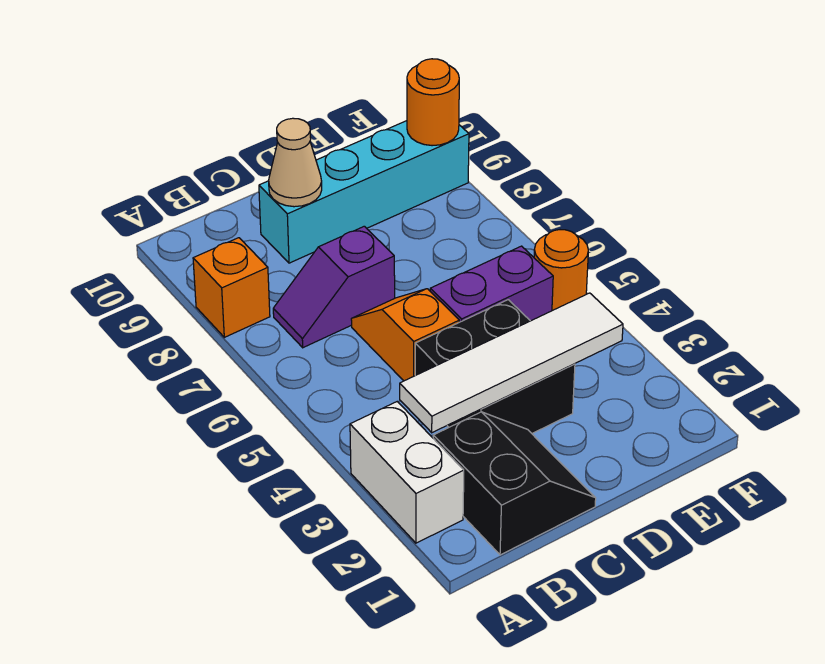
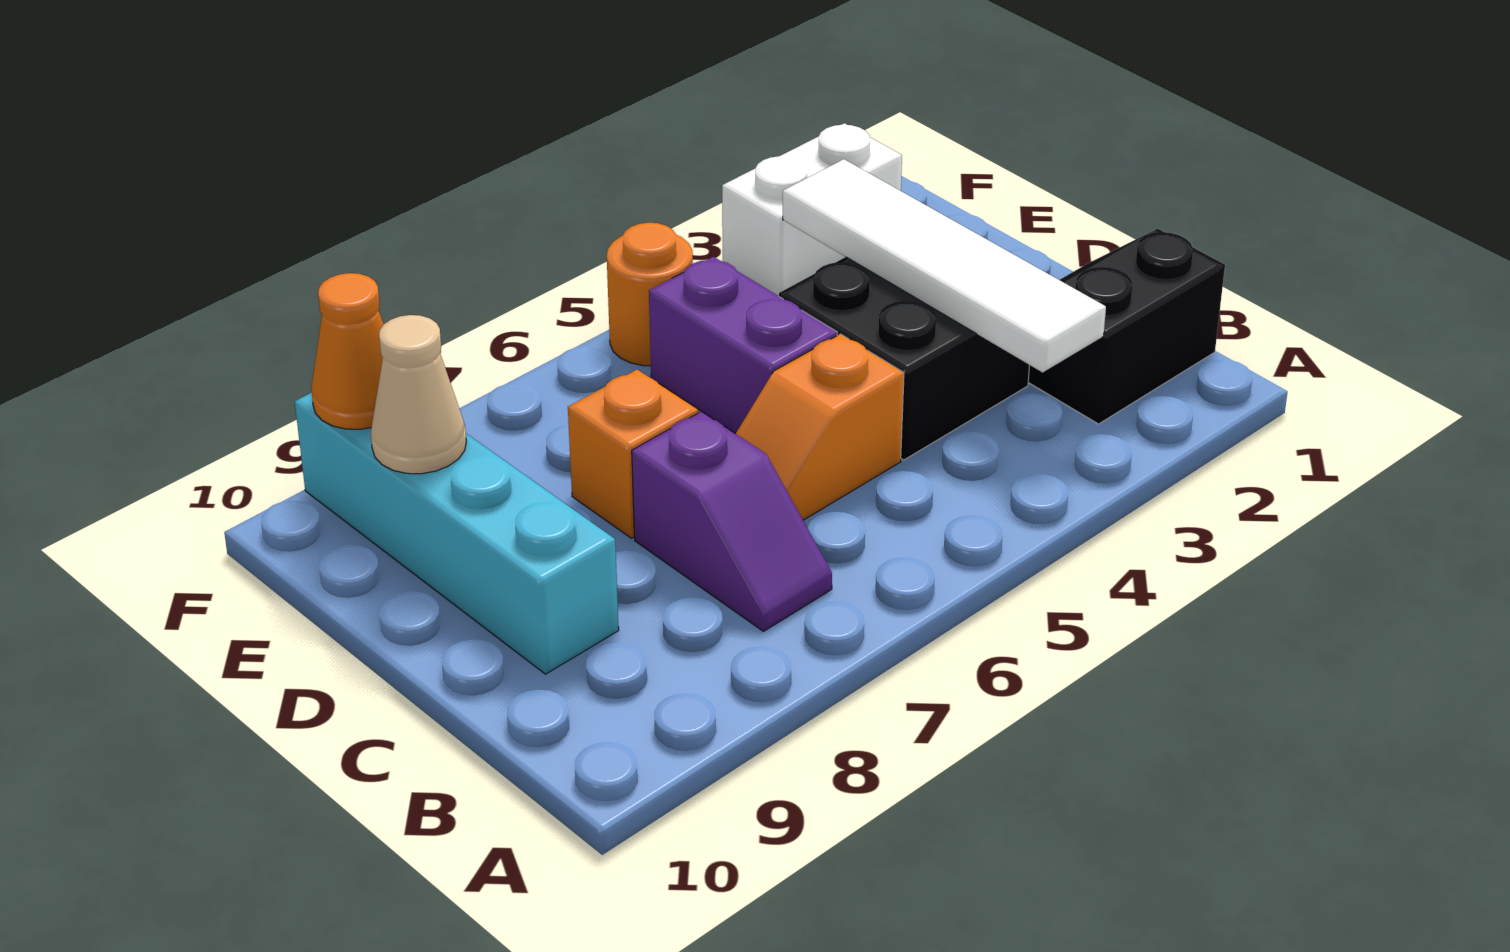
white 1x2 brick [350,402,464,543] -> white 1x2 brick moved to [722,123,902,296]
orange 1x1 brick [193,238,270,337] -> orange 1x1 brick moved to [568,370,698,538]
tan 1x1 cone [269,118,322,207] -> tan 1x1 cone moved to [371,315,466,474]
orange 1x1 round brick [407,59,459,146] -> orange 1x1 cone [311,273,384,429]

